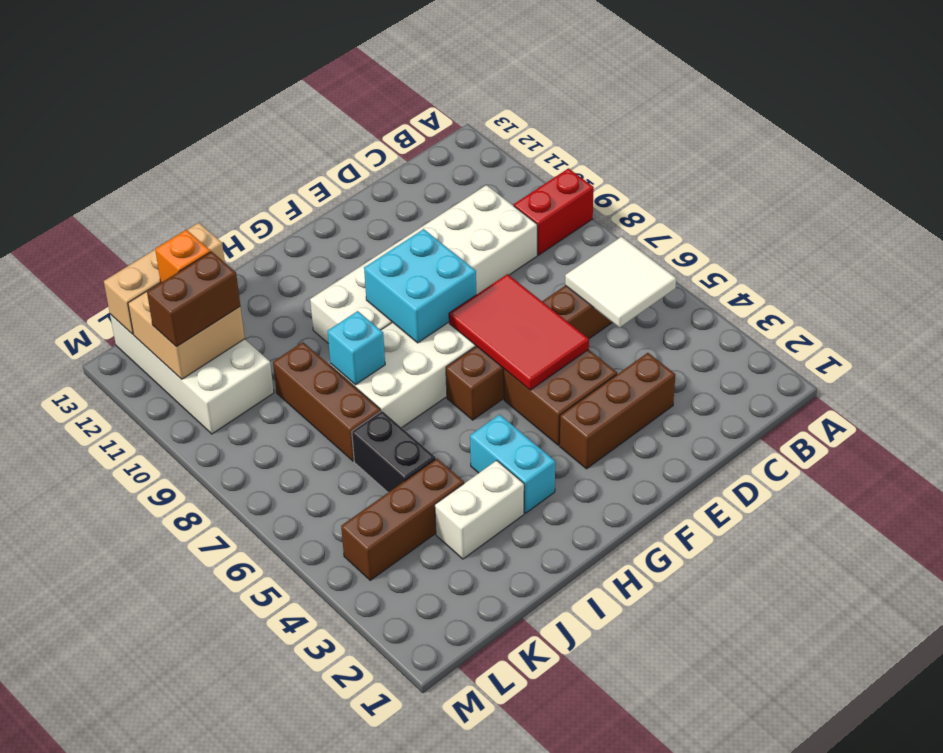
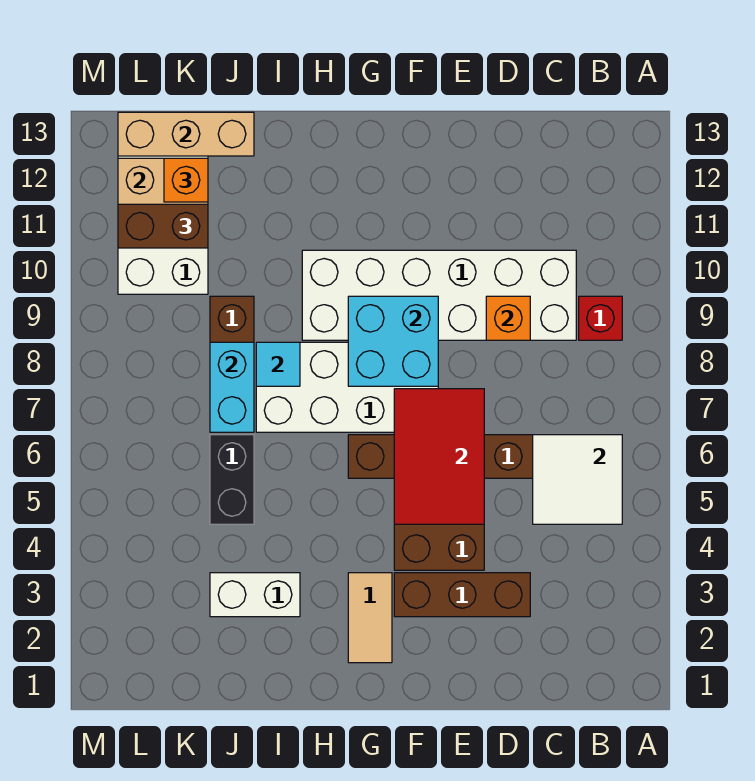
red 1x2 brick [514,168,594,255] -> red 1x1 brick [579,296,622,340]
none -> orange 1x1 brick [486,296,530,340]
none -> tan 1x2 tile [348,573,392,663]
cyan 1x2 brick [470,415,555,513] -> cyan 1x2 brick moved to [210,342,254,432]
cyan 1x1 brick [328,311,385,385] -> cyan 1x1 tile [256,342,300,386]
brown 1x3 brick [341,459,464,580] -> none

